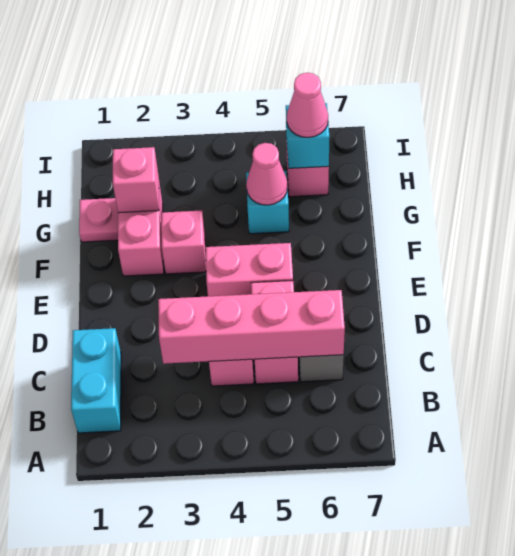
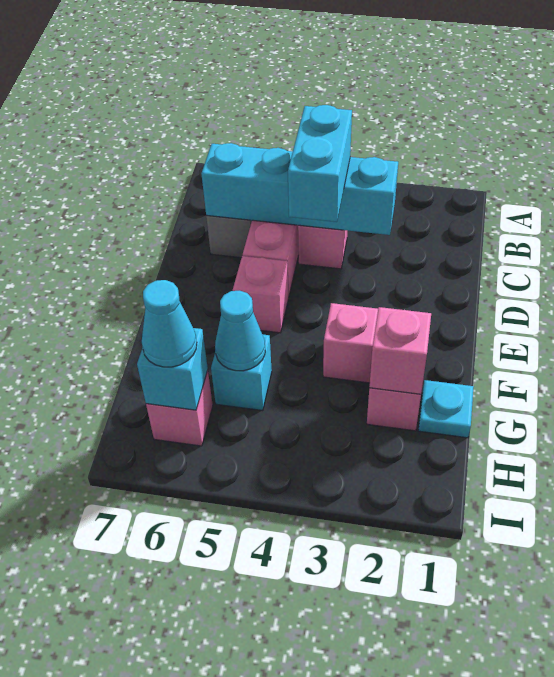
cyan 1x2 brick [71,328,121,433] -> cyan 1x2 brick moved to [288,105,352,222]
pink 1x4 brick [158,290,345,364] -> cyan 1x4 brick [201,143,398,235]
pink 1x2 brick [205,243,293,296] -> pink 1x1 brick [233,256,288,333]
pink 1x1 plate [79,198,118,242] -> cyan 1x1 plate [418,380,474,438]
pink 1x1 cone [246,143,287,205] -> cyan 1x1 cone [215,291,265,371]
pink 1x1 cone [287,73,328,138] -> cyan 1x1 cone [142,280,197,367]

